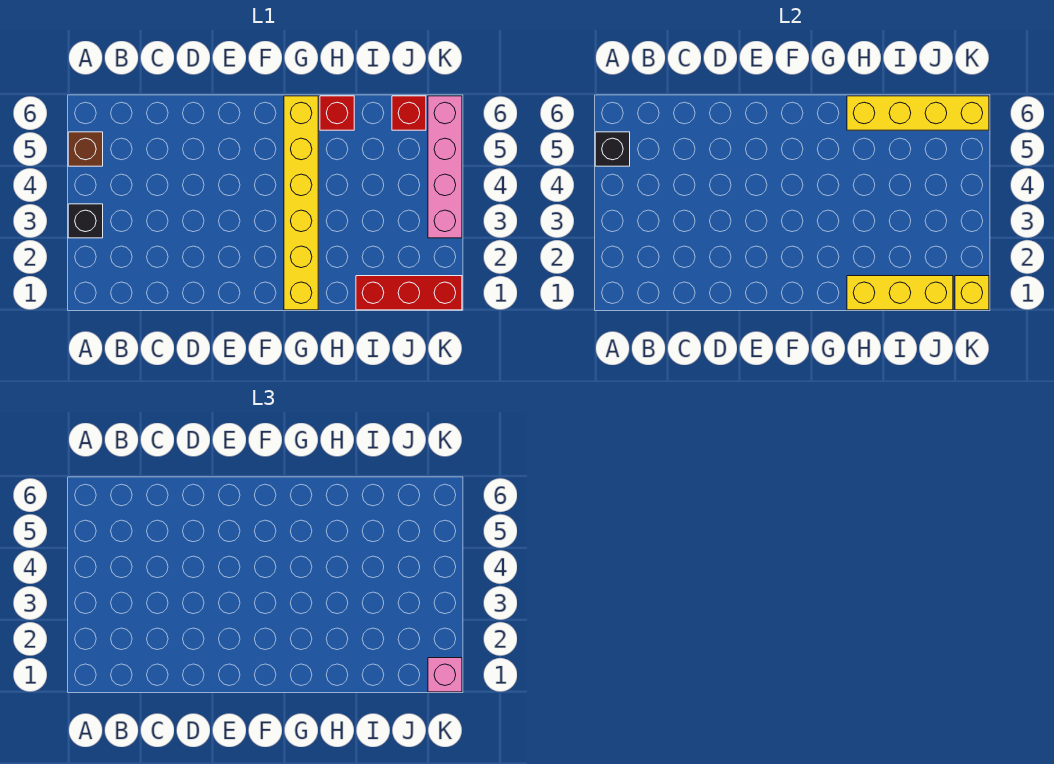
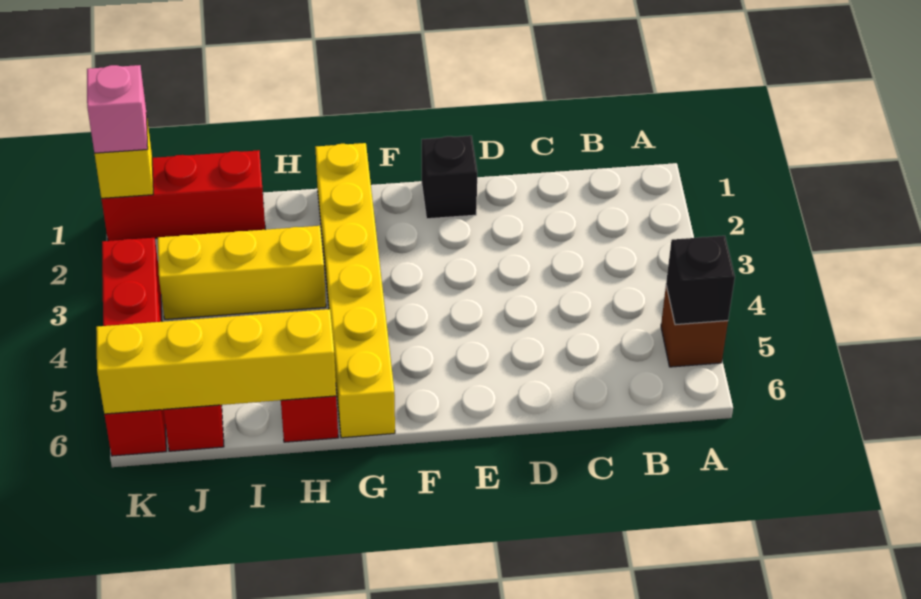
black 1x1 brick [68,204,103,238] -> black 1x1 brick moved to [422,136,477,219]
yellow 1x3 brick [847,276,953,310] -> yellow 1x3 brick moved to [158,226,326,319]
pink 1x4 brick [428,96,462,238] -> red 1x4 brick [102,238,166,456]

